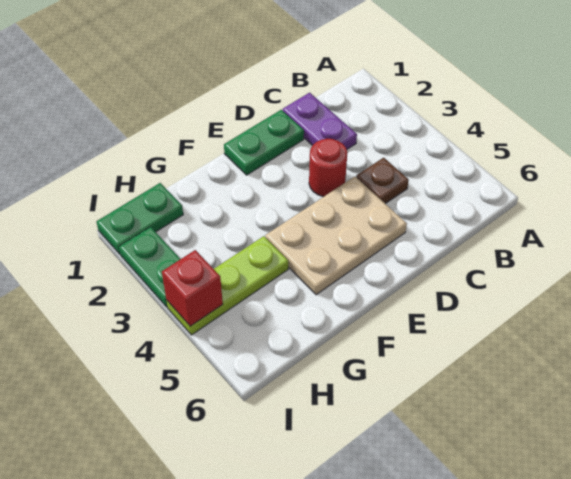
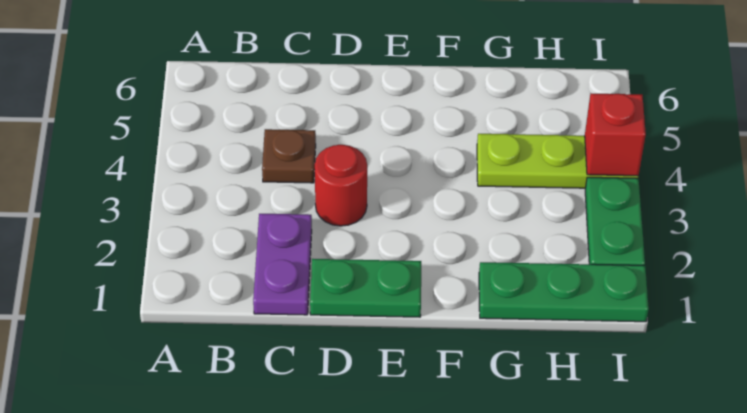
tan 2x3 plate [265,177,407,295] -> none
green 1x2 plate [96,183,183,254] -> green 1x3 plate [479,262,649,322]

